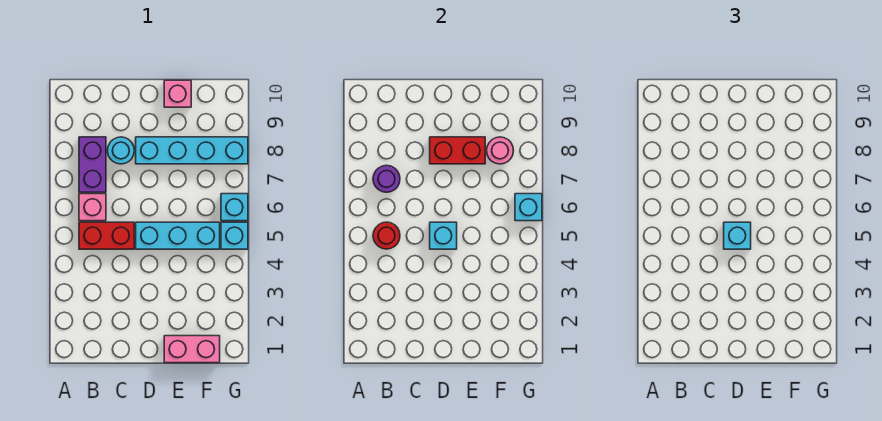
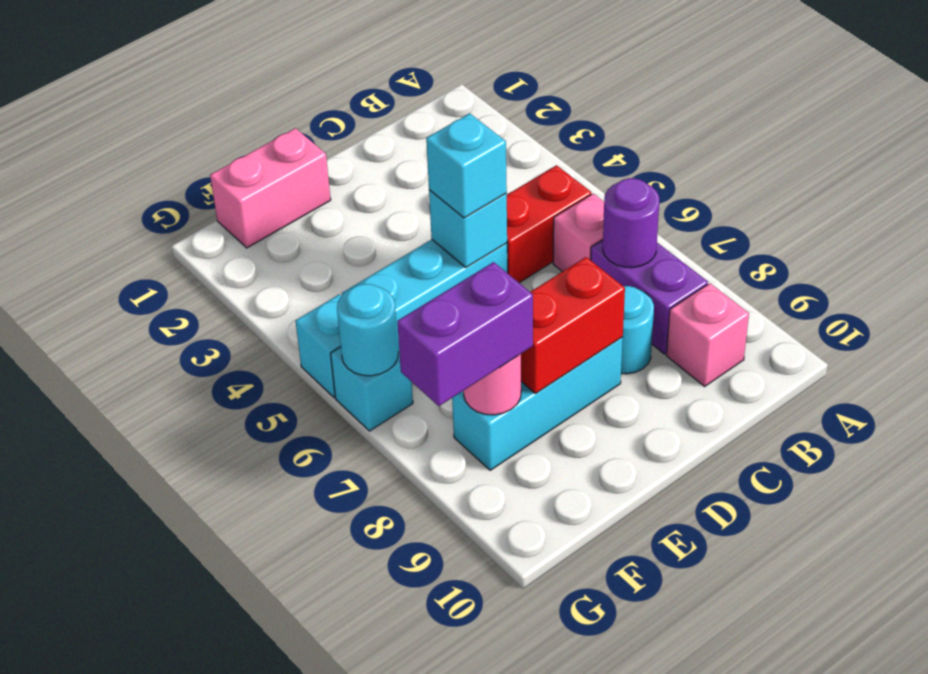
red 1x1 round brick [373,222,400,249] -> none
cyan 1x4 brick [136,137,248,164] -> cyan 1x3 brick [452,337,623,470]
pink 1x1 brick [164,80,191,107] -> pink 1x1 brick moved to [666,283,749,386]
none -> purple 1x2 brick [397,262,533,406]
cyan 1x1 brick [515,194,542,221] -> cyan 1x1 round brick [337,284,398,376]

